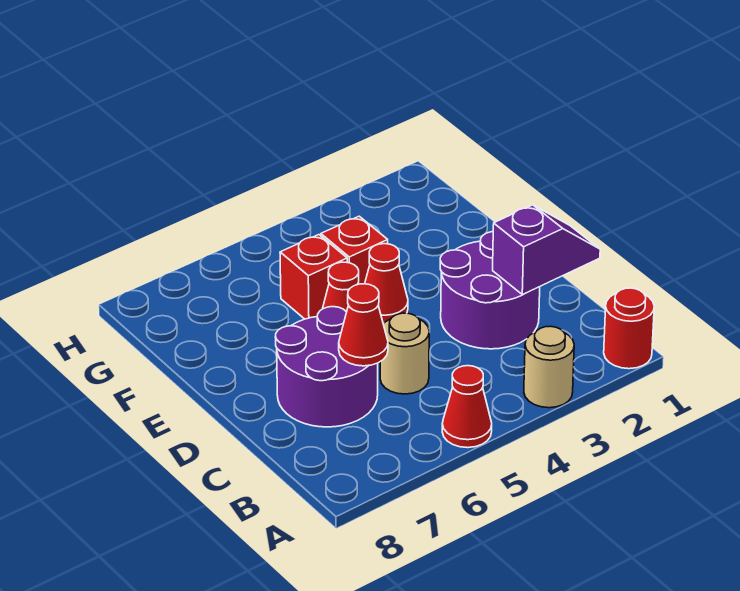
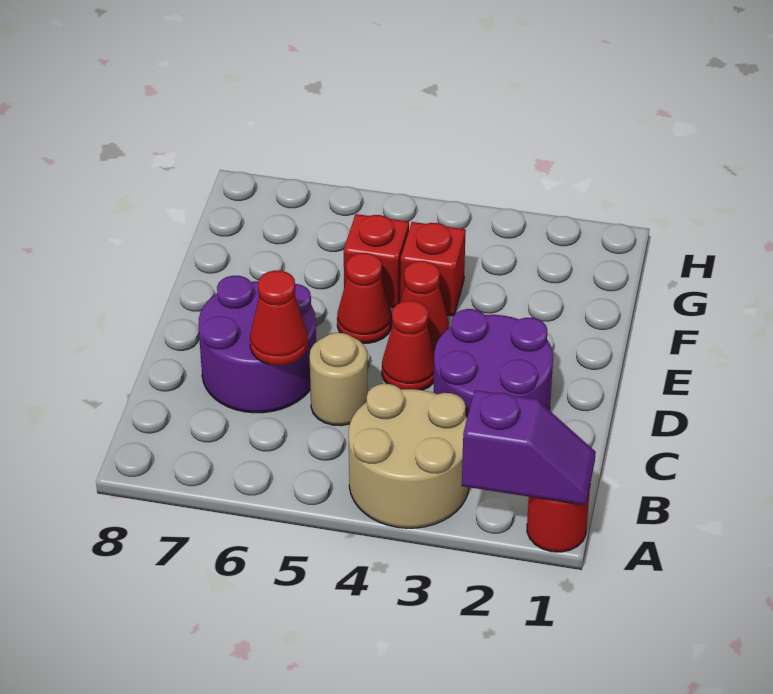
tan 1x1 round brick [524,326,574,408] -> tan 2x2 round brick [349,384,469,528]
red 1x1 cone [442,366,492,448] -> red 1x1 cone moved to [382,301,435,390]
purple 1x2 slope [493,205,600,295] -> purple 1x2 slope moved to [462,390,596,505]

